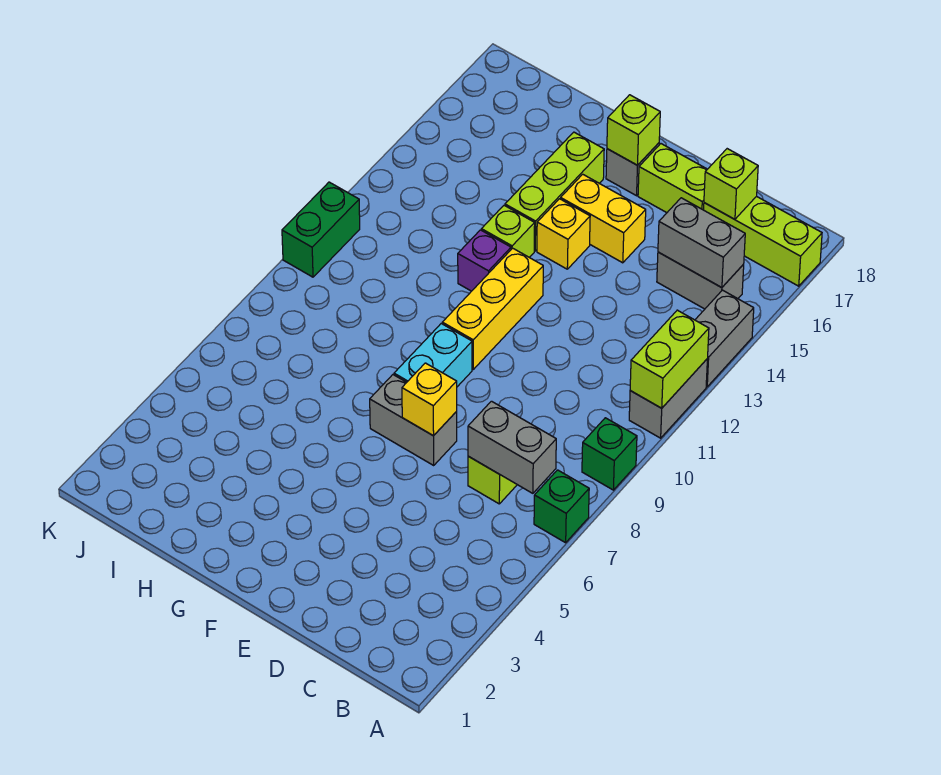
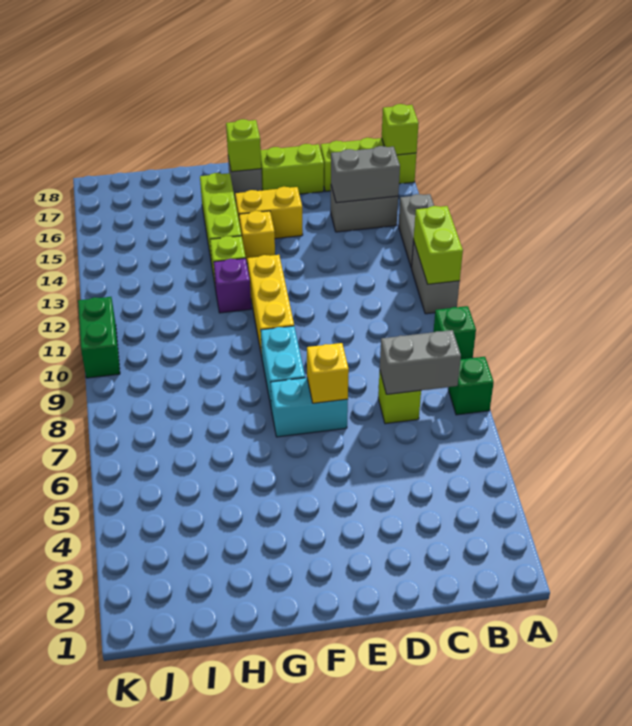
lime 1x1 brick [704,149,758,219] -> lime 1x1 brick moved to [382,104,419,155]
grey 1x2 brick [370,375,457,465] -> cyan 1x2 brick [270,378,348,437]

